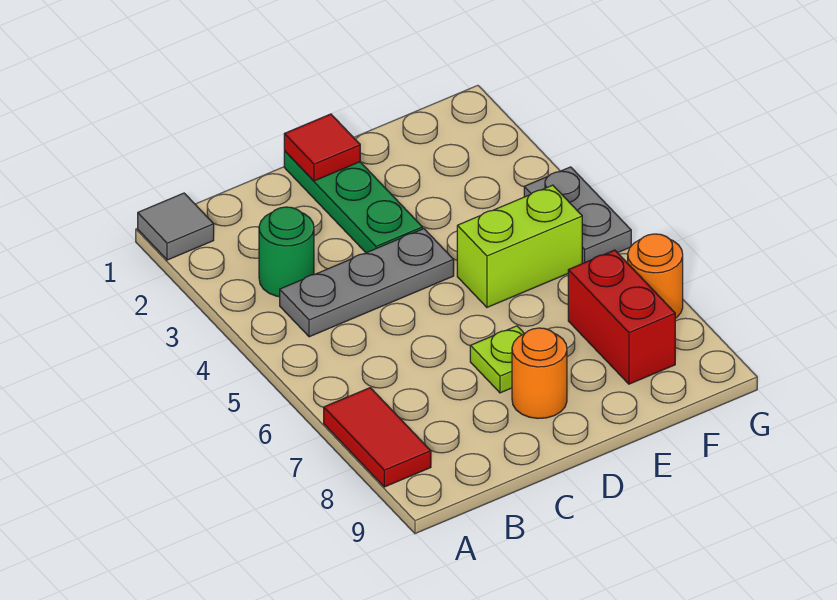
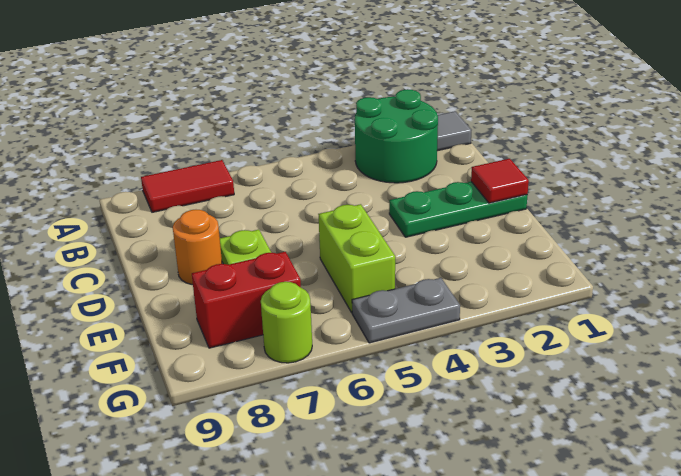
green 1x1 round brick [259,207,314,297] -> green 2x2 round brick [355,89,438,183]
grey 1x3 plate [280,229,454,337] -> none
orange 1x1 round brick [628,234,683,318] -> lime 1x1 round brick [261,282,312,363]

